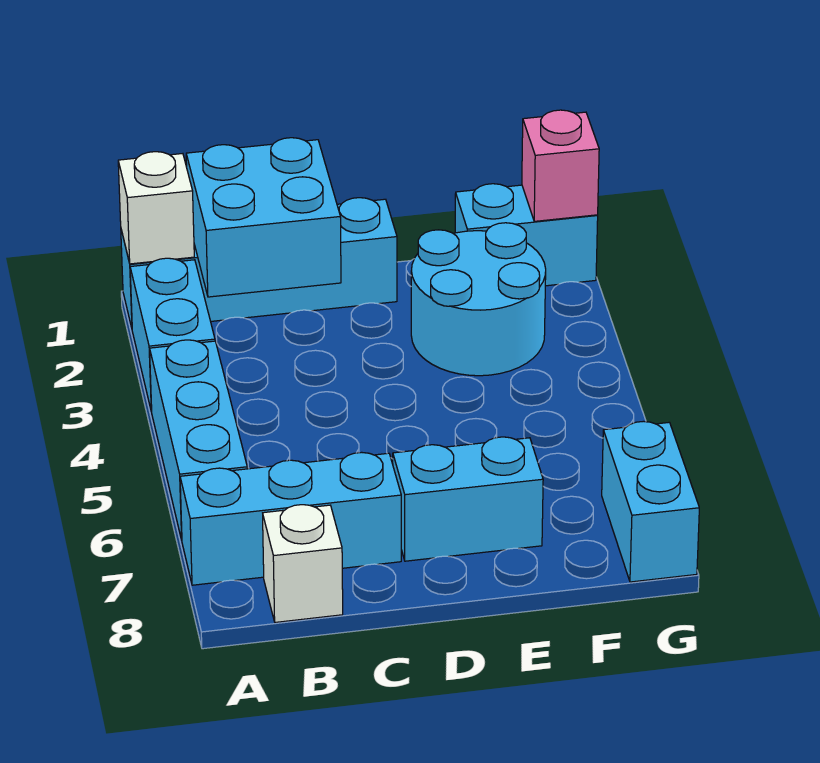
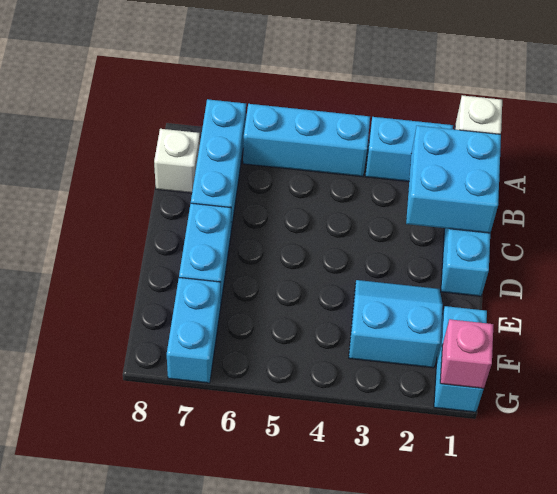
cyan 2x2 round brick [411,223,546,376] -> cyan 2x2 slope [349,280,443,368]
cyan 1x2 brick [602,421,699,582] -> cyan 1x2 brick turned to [167,278,221,383]

